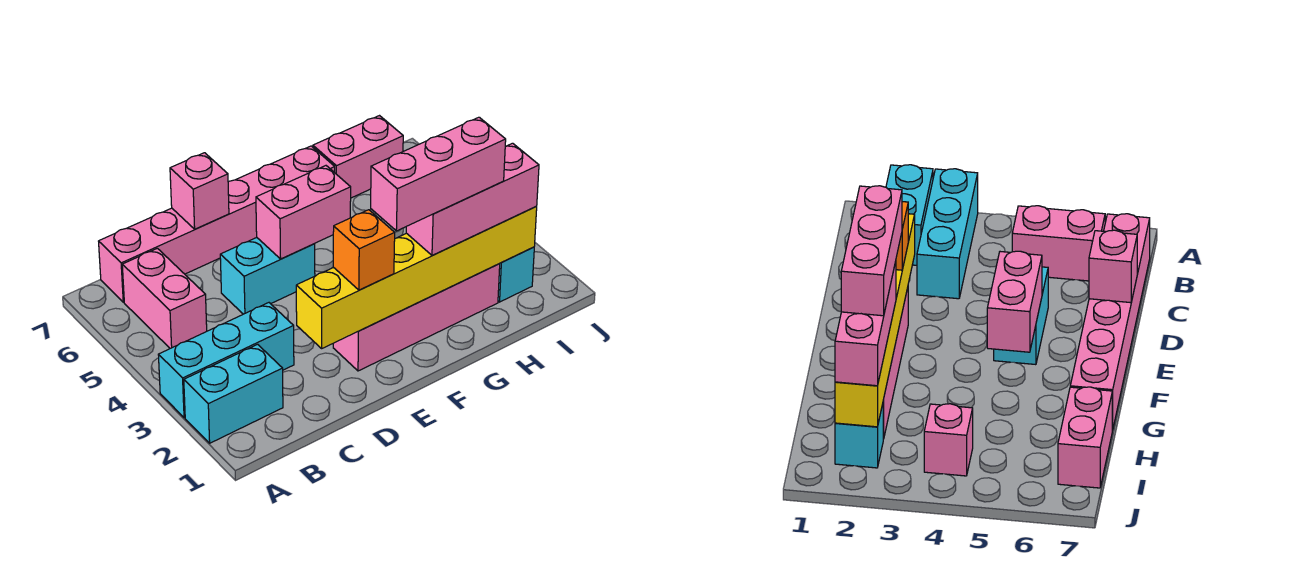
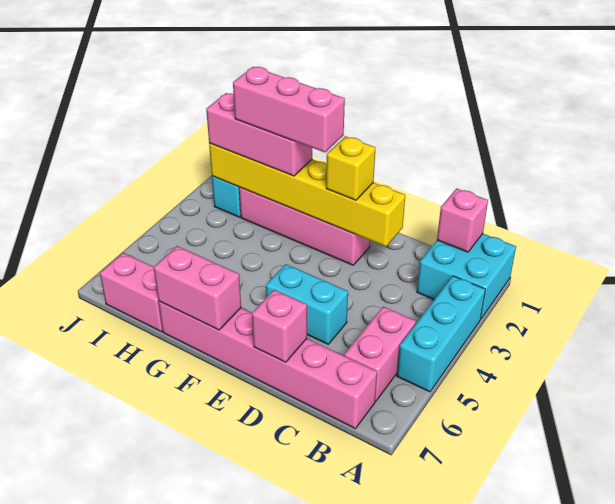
cyan 1x2 brick [184,344,283,443] -> cyan 2x2 brick [417,234,516,319]
cyan 1x3 brick [158,303,294,418] -> cyan 1x3 brick turned to [397,276,485,392]
orange 1x1 brick [333,210,395,290] -> yellow 1x1 brick [326,136,376,200]
pink 1x2 brick [256,166,351,259] -> pink 1x2 brick moved to [154,246,241,330]
pink 1x1 brick [924,404,973,476] -> pink 1x1 brick moved to [437,188,488,252]

